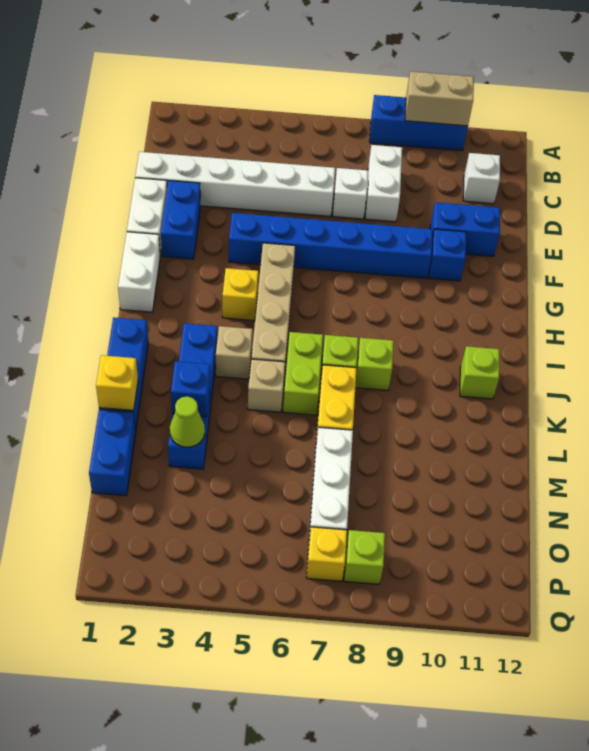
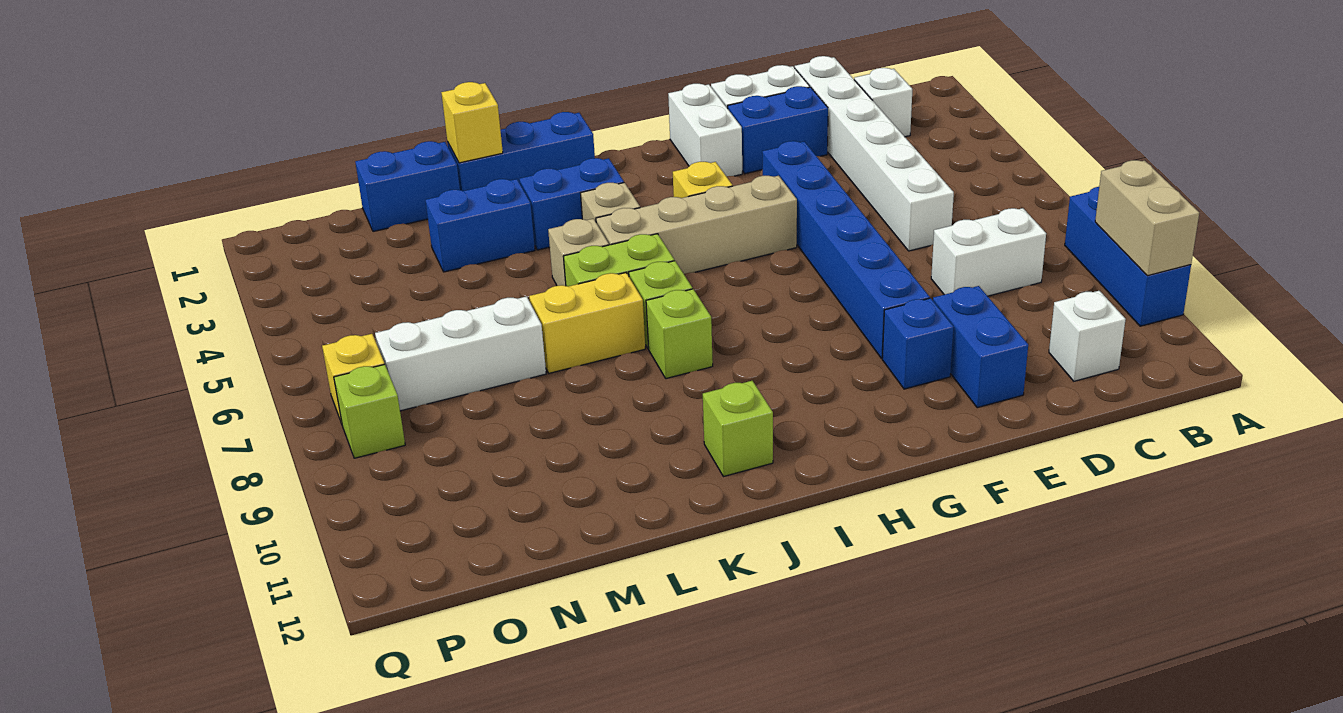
white 1x1 brick [333,168,368,219] -> white 1x1 brick moved to [854,68,912,137]
white 1x2 brick [118,232,160,312] -> white 1x2 brick turned to [668,84,742,176]
blue 1x1 brick [171,361,210,416] -> none
lime 1x1 cone [170,396,205,447] -> none

